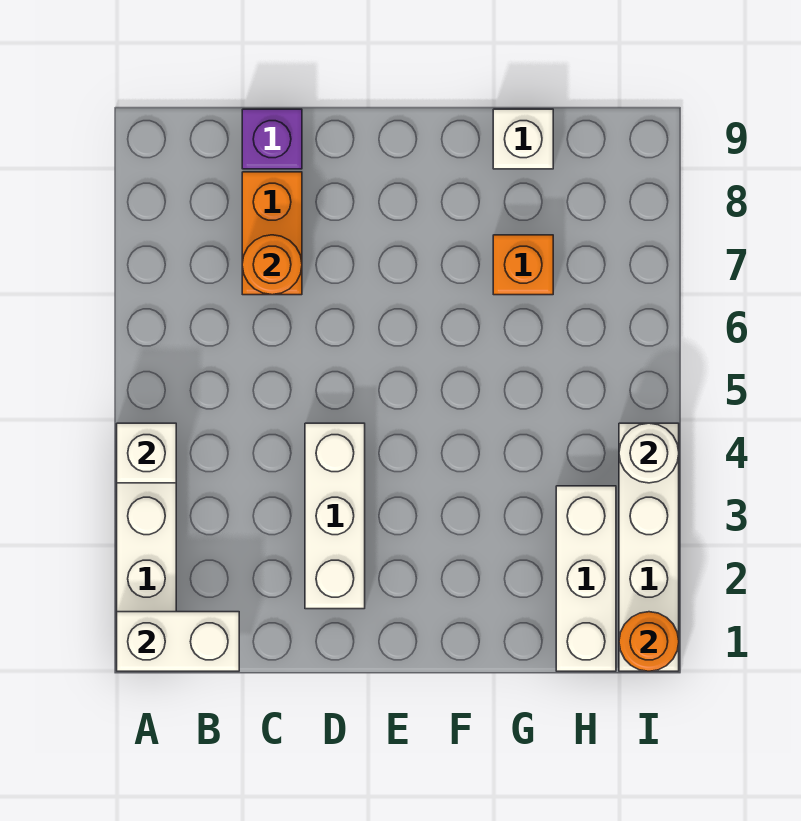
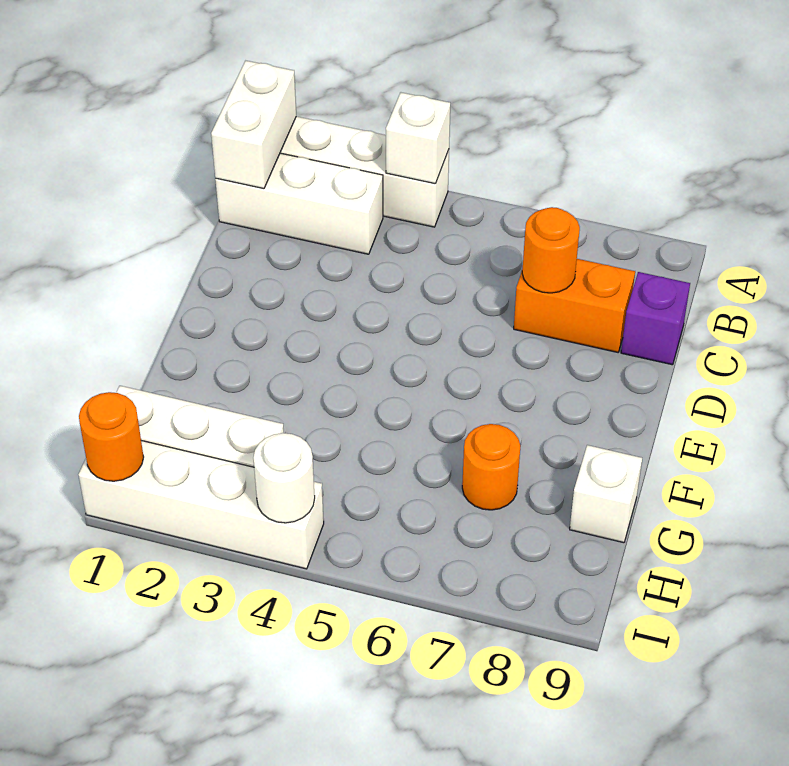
white 1x3 brick [305,423,365,609] -> white 1x3 brick moved to [215,153,383,254]
orange 1x1 brick [493,235,553,295] -> orange 1x1 round brick [462,424,520,510]

